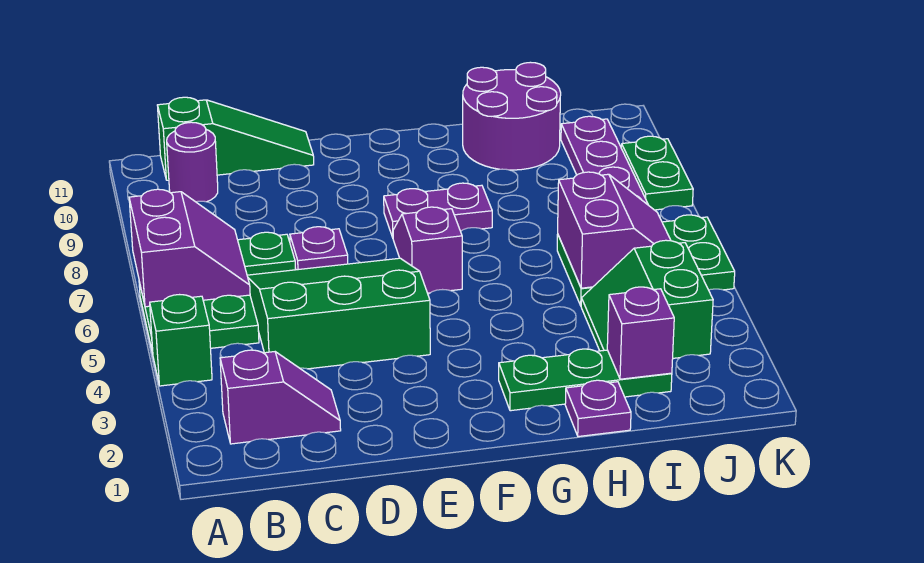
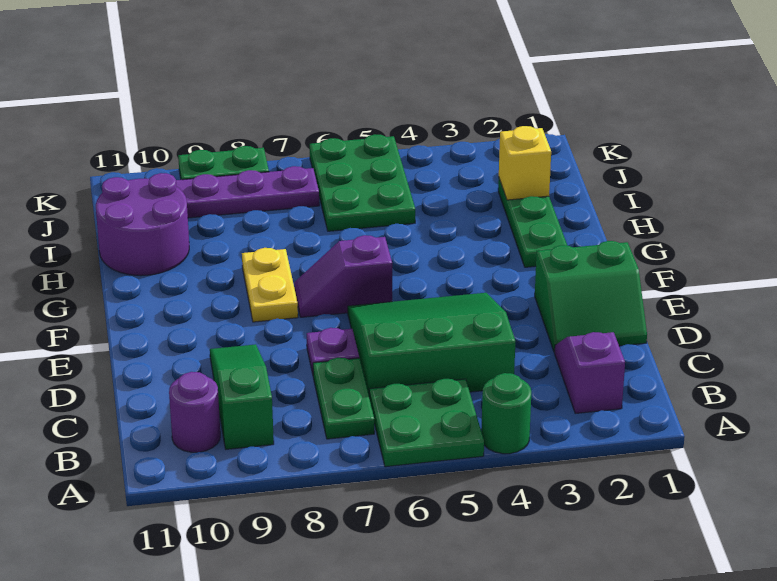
green 1x1 brick [150,295,212,386] -> green 1x1 round brick [481,373,531,454]
purple 2x2 slope [129,189,250,307] -> none
green 1x3 slope [157,97,314,180] -> green 1x3 slope moved to [210,344,274,449]
green 3x3 slope [247,258,430,369] -> green 3x3 slope turned to [348,293,515,398]
purple 1x2 plate [384,183,492,238] -> yellow 1x2 plate [242,248,298,322]
purple 1x1 plate [565,380,631,437] -> none
purple 1x1 brick [607,287,674,379] -> yellow 1x1 brick [499,126,551,200]
green 2x2 slope [581,240,713,358] -> green 2x2 slope moved to [535,241,647,352]
purple 2x2 slope [558,172,671,288] -> none

